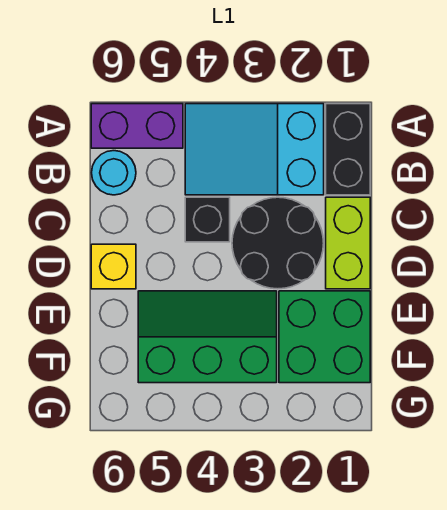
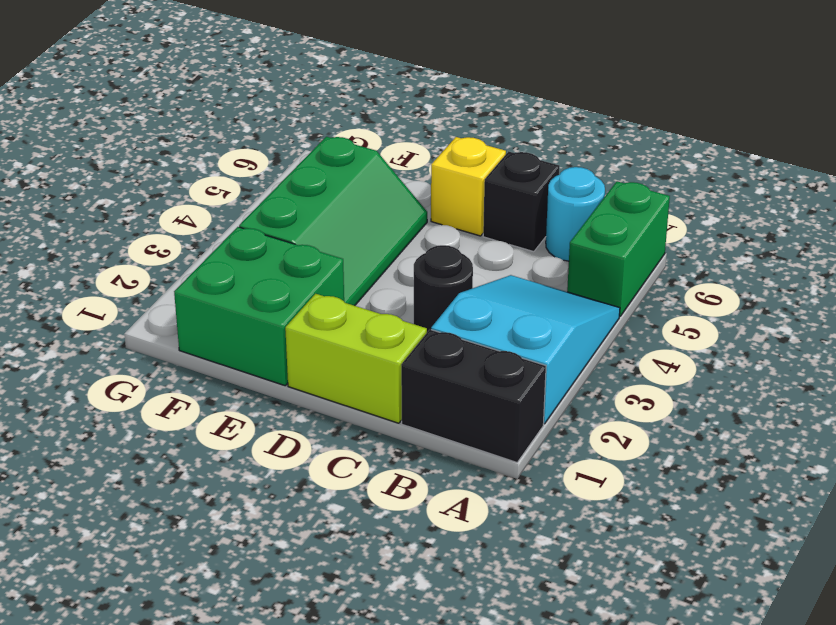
purple 1x2 brick [91,104,183,148] -> green 1x2 brick [567,181,670,317]
black 2x2 round brick [232,197,324,289] -> black 1x1 round brick [414,245,473,332]
black 1x1 brick [185,197,230,242] -> black 1x1 brick moved to [483,151,559,252]

